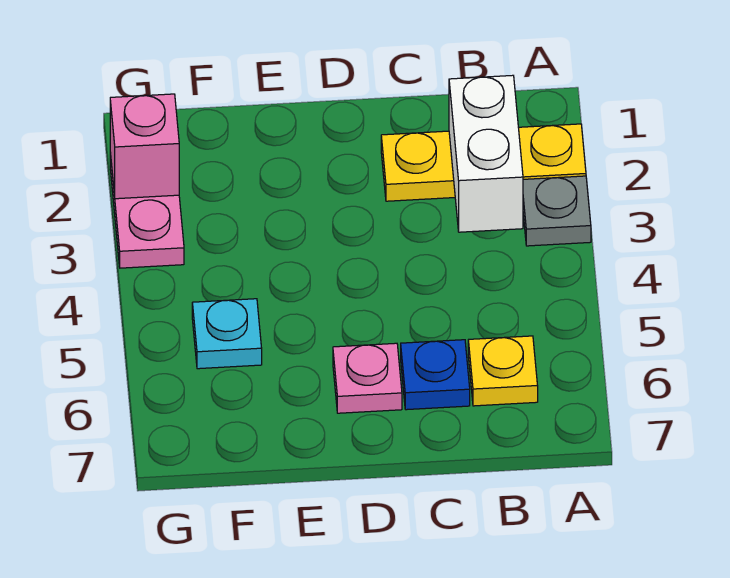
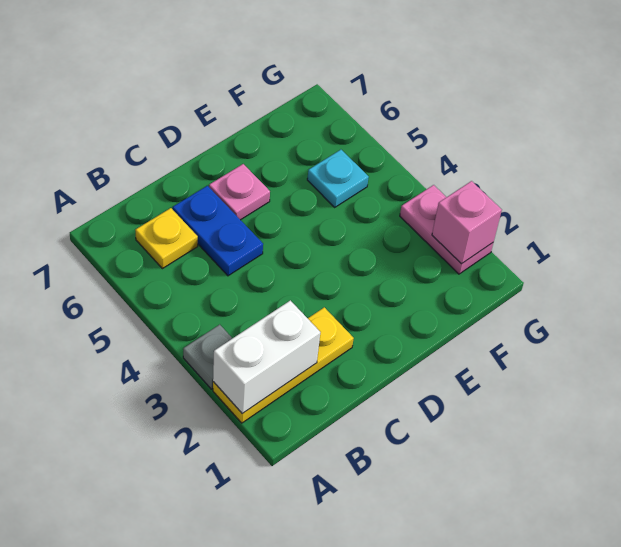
white 1x2 brick [449,75,523,232] -> white 1x2 brick turned to [213,300,320,414]
blue 1x1 plate [401,340,470,410] -> blue 1x2 plate [173,186,263,276]

